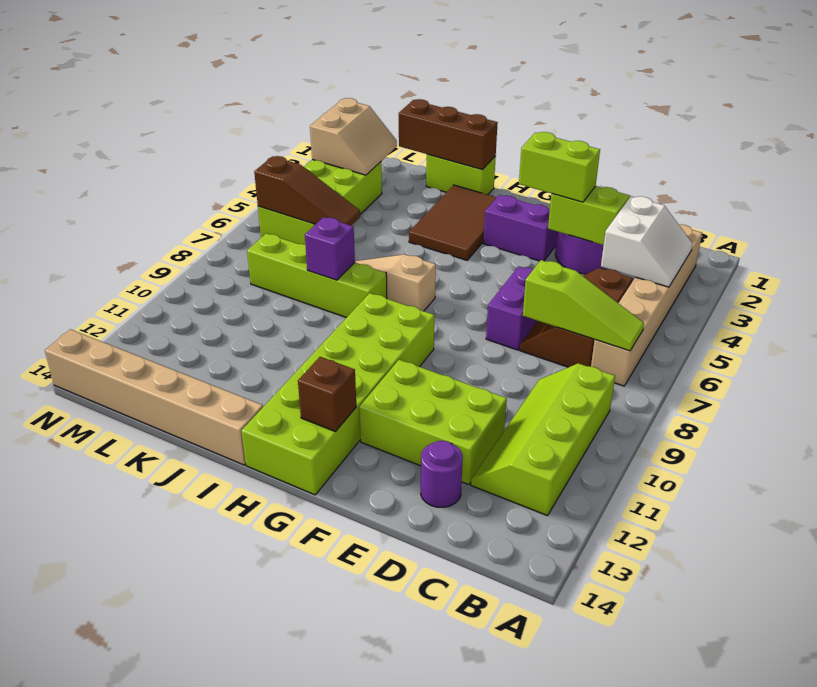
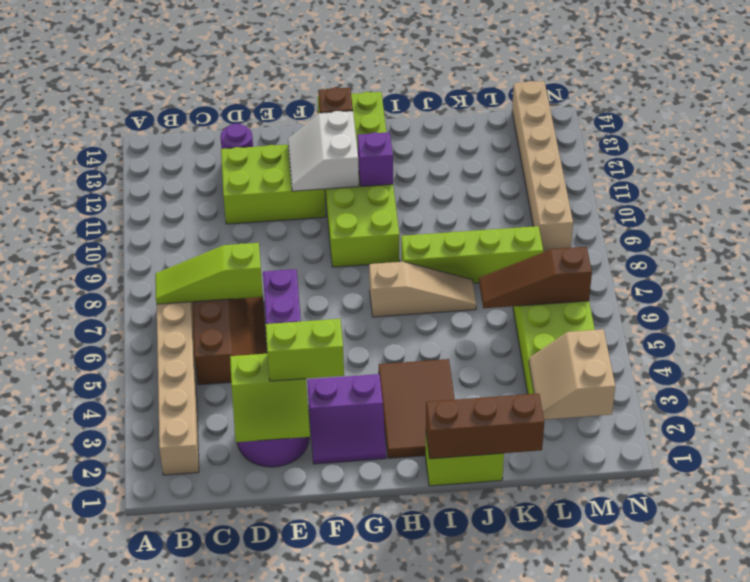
white 2x2 slope [601,196,693,287] -> white 2x2 slope moved to [288,111,359,191]
lime 2x4 slope [471,363,615,516] -> none
tan 1x6 brick [45,329,263,465] -> tan 1x6 brick turned to [512,81,573,252]
purple 1x1 brick [305,217,355,280] -> purple 1x1 brick moved to [357,132,393,186]

